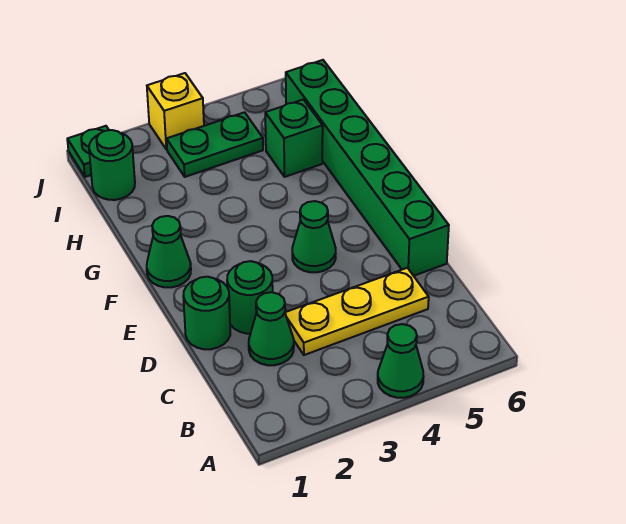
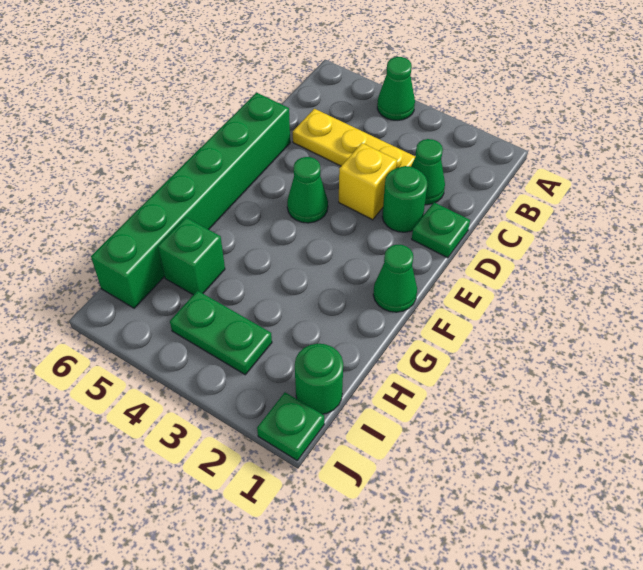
green 1x1 round brick [183,277,230,349] -> green 1x1 plate [412,202,470,258]
yellow 1x1 brick [147,73,204,150] -> yellow 1x1 brick moved to [339,143,397,220]

